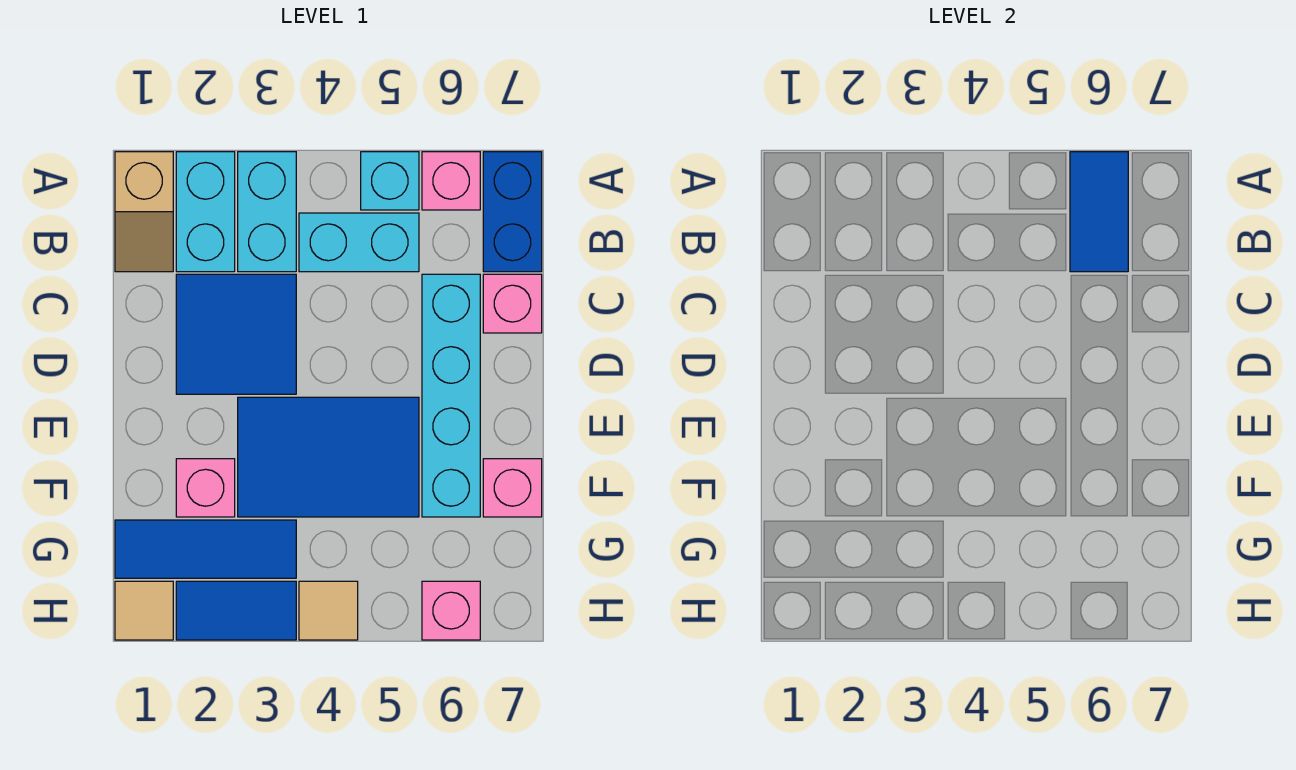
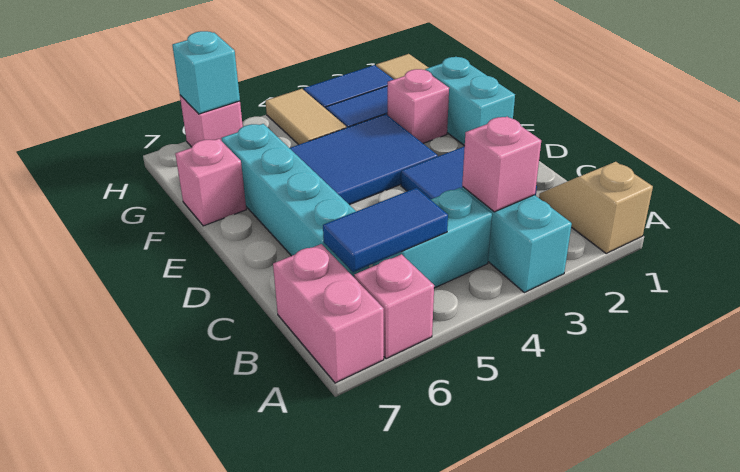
cyan 1x2 brick [176,152,235,272] -> cyan 1x2 brick moved to [425,57,515,146]
cyan 1x1 brick [361,152,419,210] -> cyan 1x1 brick moved to [172,31,240,114]
blue 1x2 tile [1070,152,1128,272] -> blue 1x2 tile turned to [323,188,448,272]
blue 1x2 brick [483,152,542,272] -> pink 1x2 brick [273,244,384,383]
pink 1x1 brick [483,274,542,333] -> pink 1x1 brick moved to [462,117,541,212]
tan 1x1 tile [299,581,358,640] -> tan 1x2 tile [266,89,346,145]

